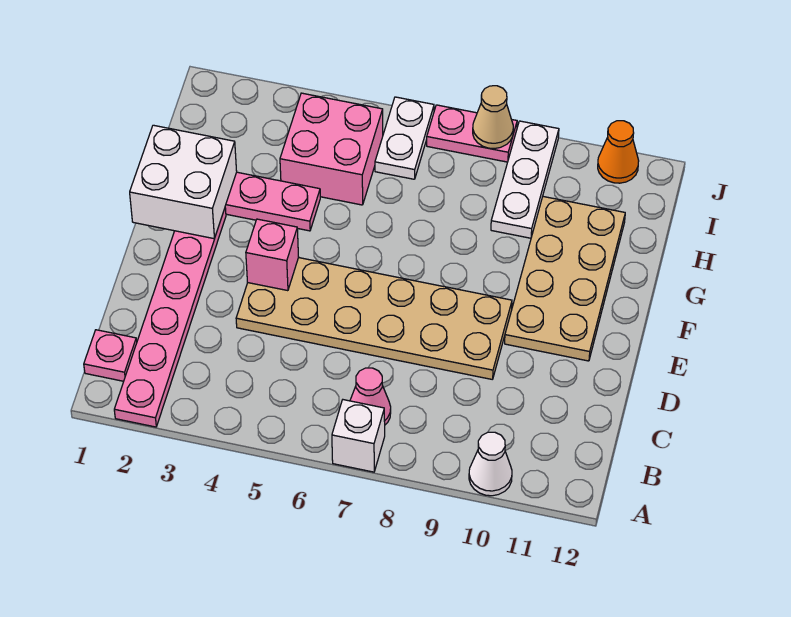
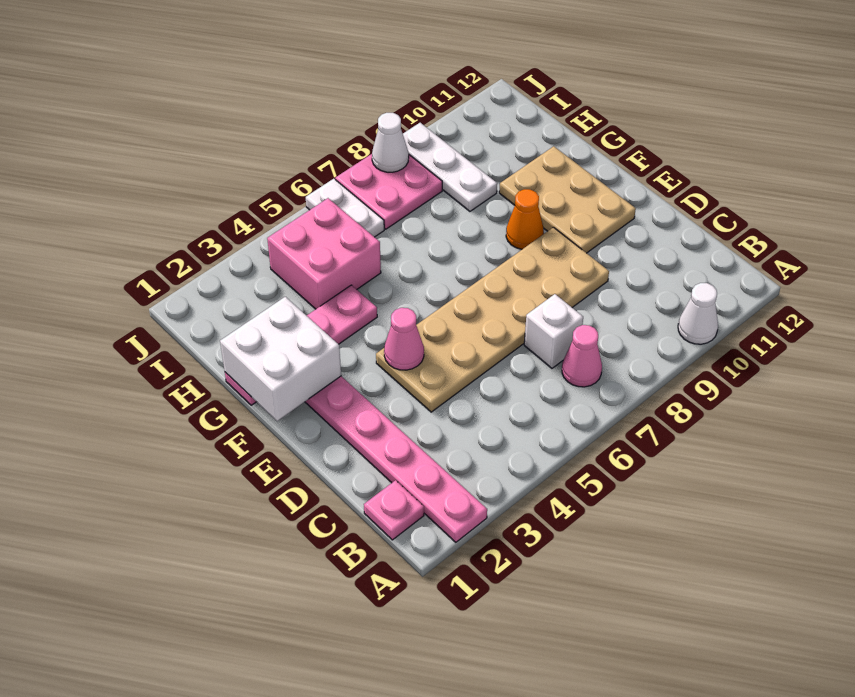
white 1x1 brick [332,400,385,472] -> white 1x1 brick moved to [524,294,583,368]
pink 1x1 brick [246,219,299,291] -> pink 1x1 cone [384,308,424,370]
tan 2x4 plate [505,197,625,361] -> tan 2x3 plate [499,146,636,253]
pink 1x2 plate [427,105,517,162] -> pink 2x2 plate [335,154,442,229]
tan 1x1 cone [473,86,513,149] -> white 1x1 cone [372,113,409,172]
orange 1x1 cone [598,121,639,183] -> orange 1x1 cone moved to [506,189,544,249]

